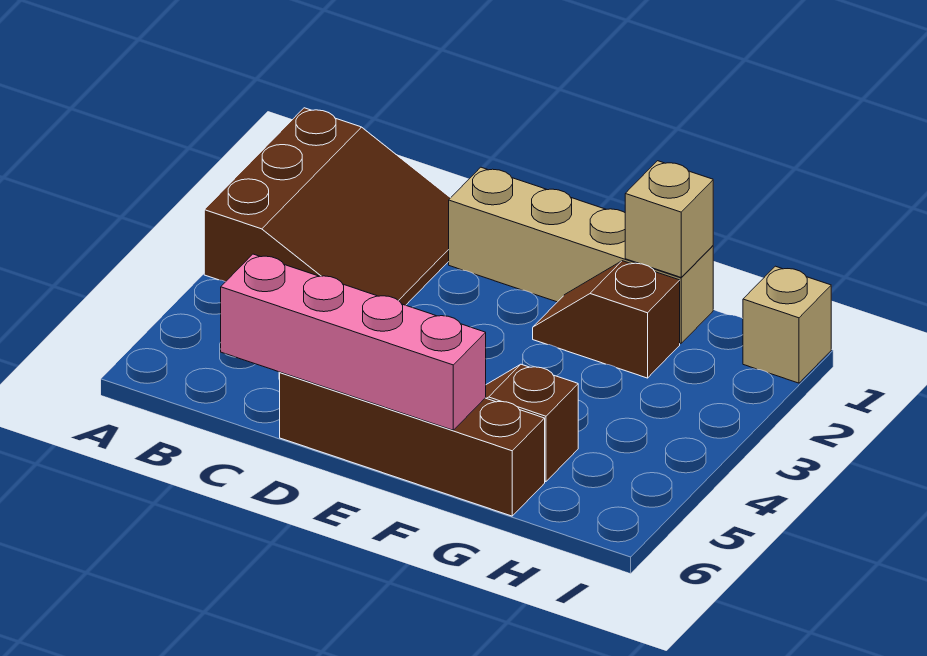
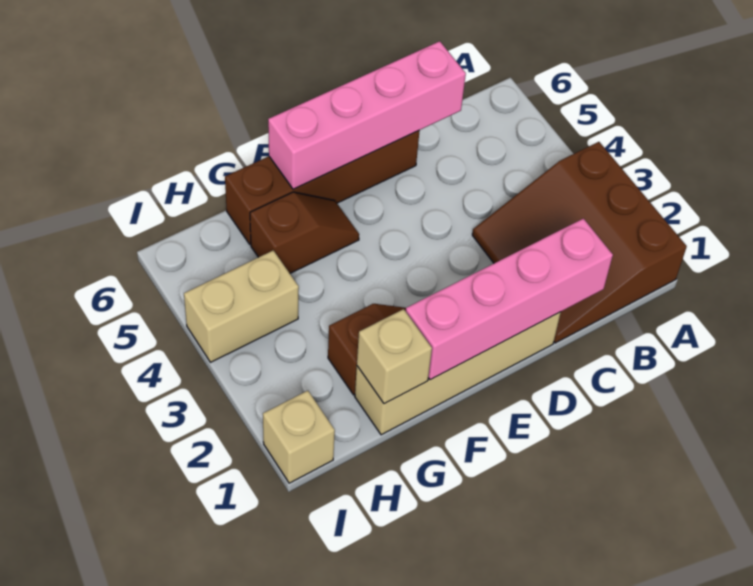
none -> pink 1x4 brick [406,218,613,380]
none -> tan 1x2 brick [184,250,299,362]

